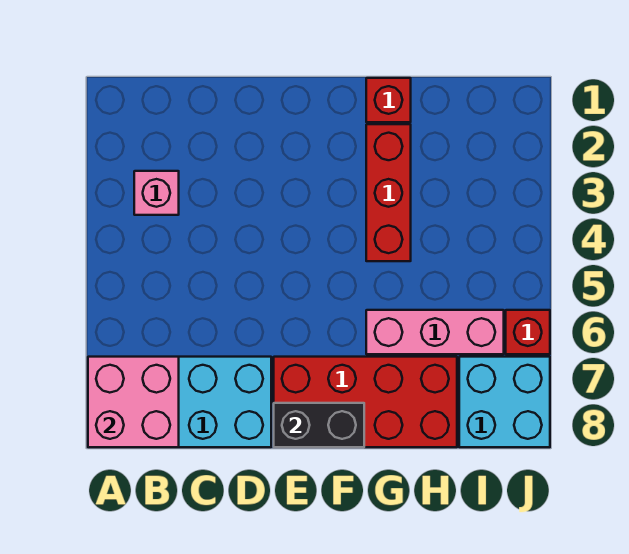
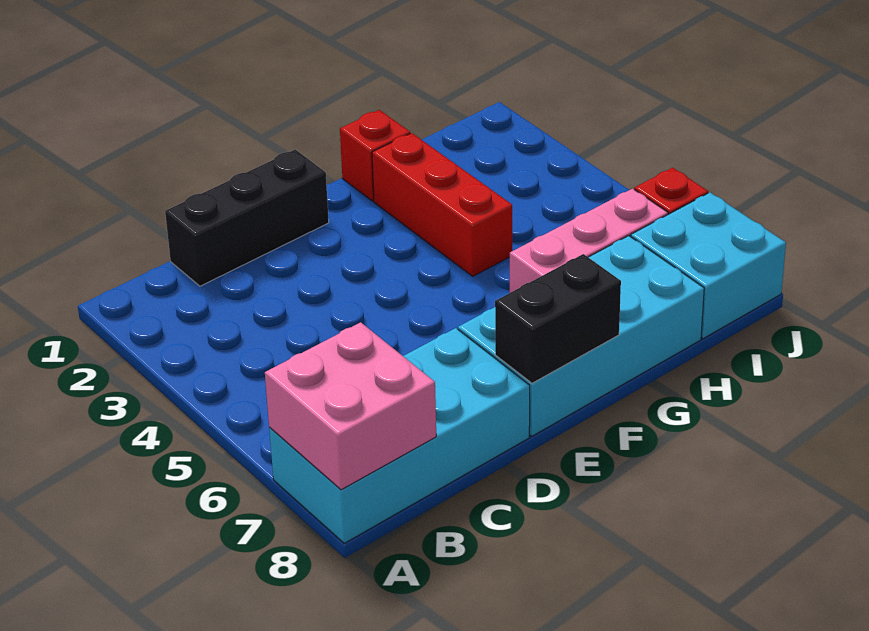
pink 1x1 brick [134,171,179,215] -> none
none -> black 1x3 brick [165,149,329,286]
red 2x4 brick [274,357,457,447] -> cyan 2x4 brick [458,236,704,436]

